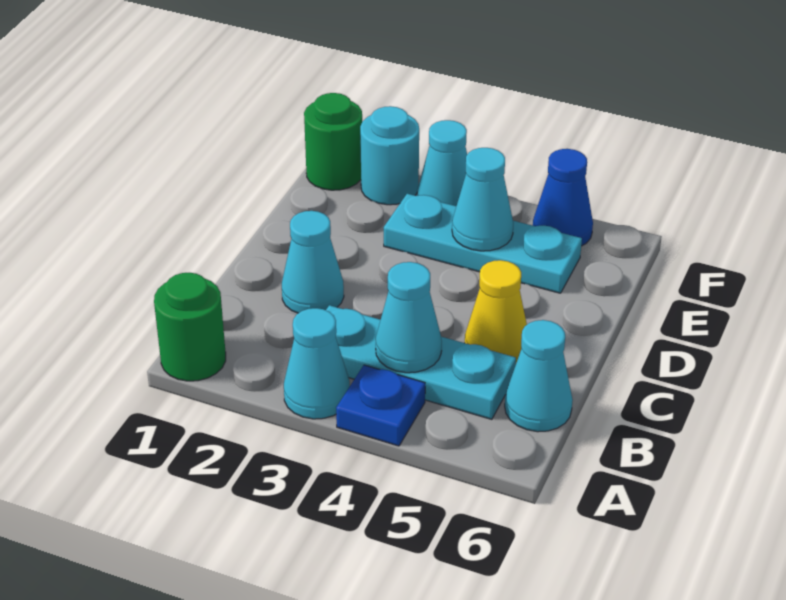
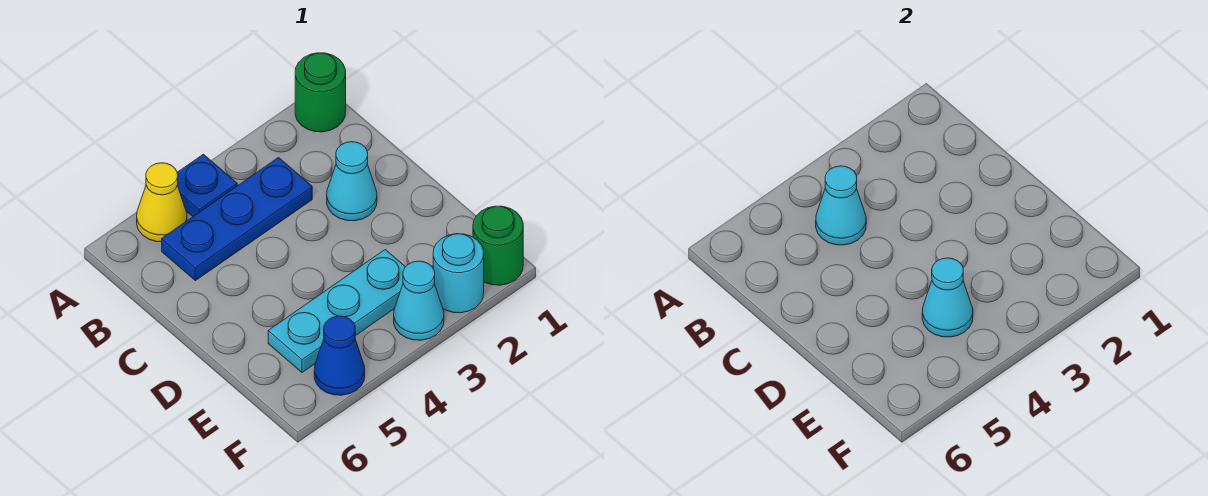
cyan 1x1 cone [284,308,350,419] -> none
cyan 1x3 plate [326,305,516,419] -> blue 1x3 plate [162,158,312,281]
cyan 1x1 cone [505,320,573,432] -> none
yellow 1x1 cone [465,260,527,363] -> yellow 1x1 cone moved to [137,163,187,242]

